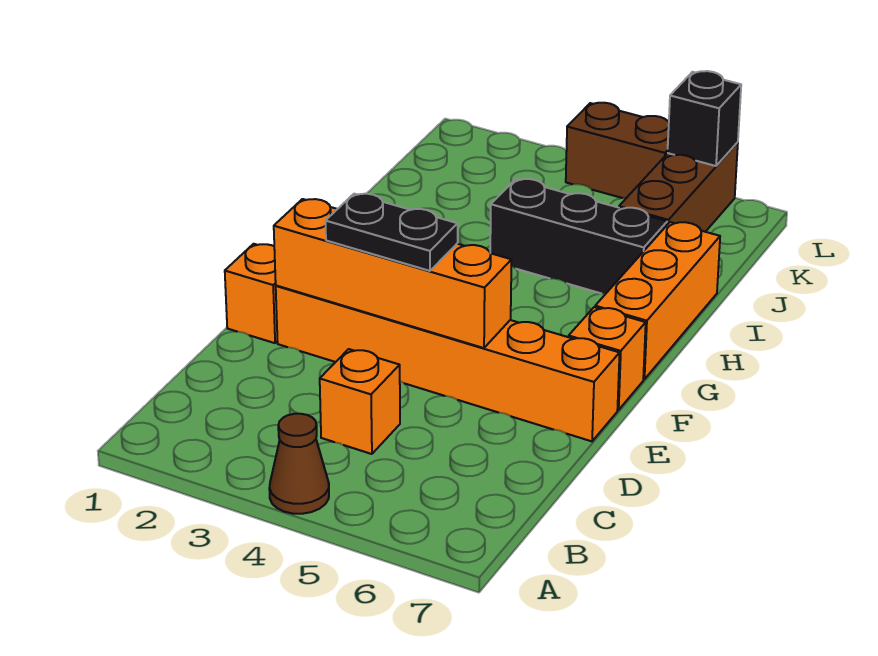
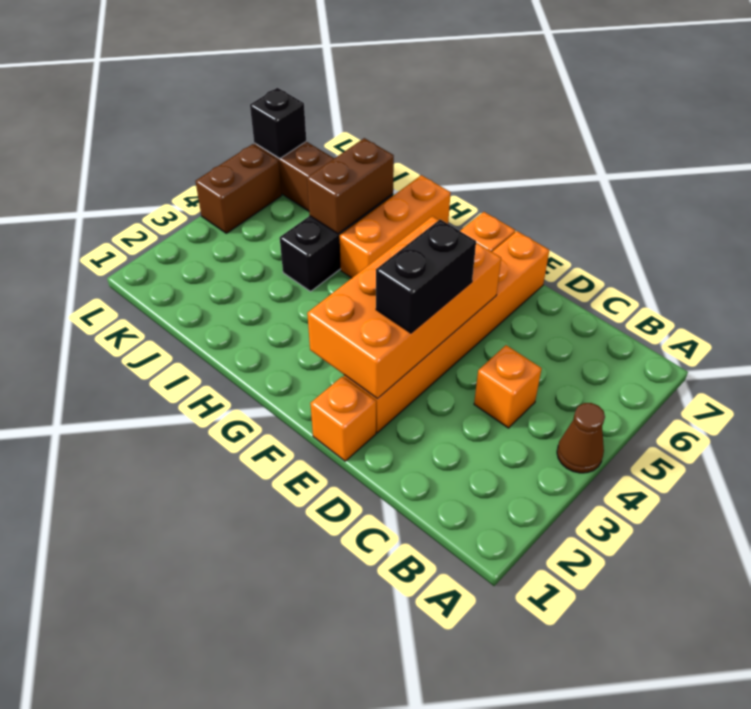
orange 1x4 brick [274,199,511,348] -> orange 2x4 brick [307,216,501,399]
black 1x2 plate [326,194,458,271] -> black 1x2 brick [376,219,476,333]
orange 1x3 brick [595,222,720,379] -> orange 1x3 brick turned to [340,175,451,278]
none -> brown 1x2 brick [307,138,394,234]

